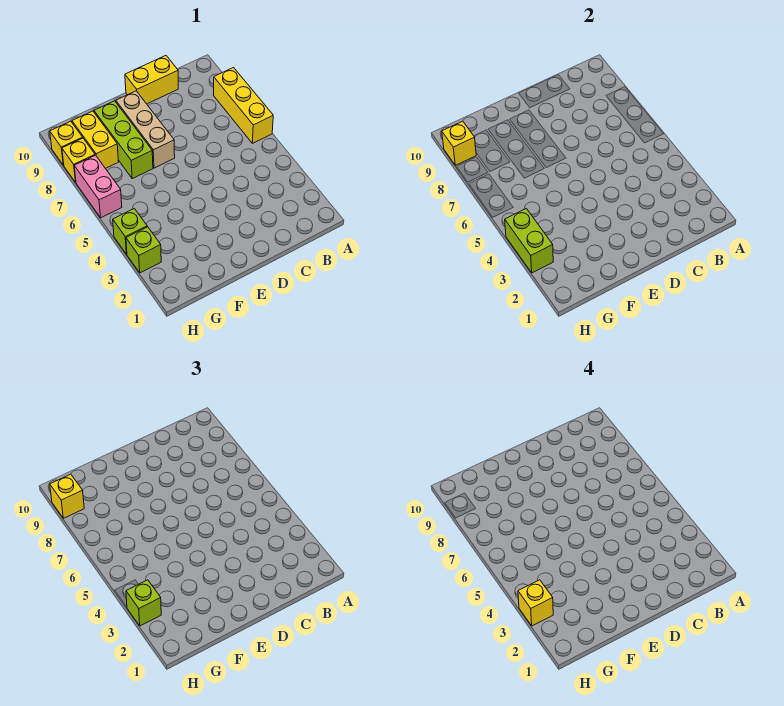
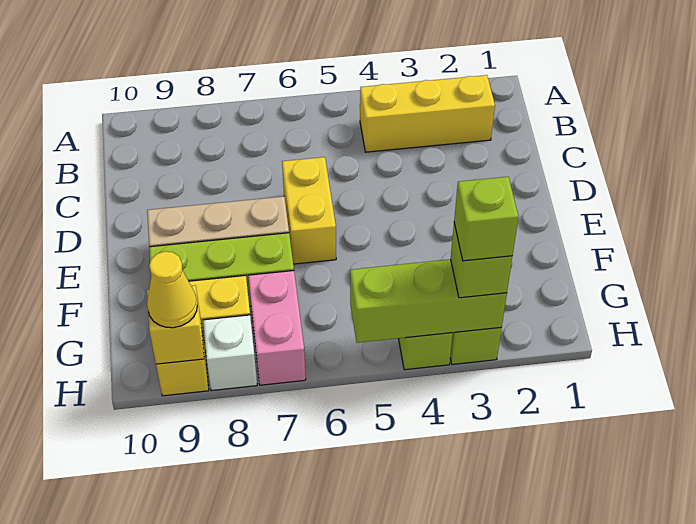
yellow 1x3 brick [214,68,273,143] -> yellow 1x3 brick moved to [360,75,495,152]
yellow 1x2 brick [125,56,178,104] -> yellow 1x2 brick moved to [282,157,336,264]
lime 1x2 brick [505,209,553,273] -> lime 1x3 brick [350,259,507,343]
yellow 1x1 brick [518,580,553,626] -> lime 1x1 brick [454,177,519,261]
pink 1x2 brick [74,155,122,218] -> pink 1x2 brick turned to [248,271,306,385]
yellow 1x1 brick [62,138,95,182] -> white 1x1 brick [203,315,257,391]
yellow 1x1 brick [50,474,84,518] -> yellow 1x1 cone [147,251,197,328]

